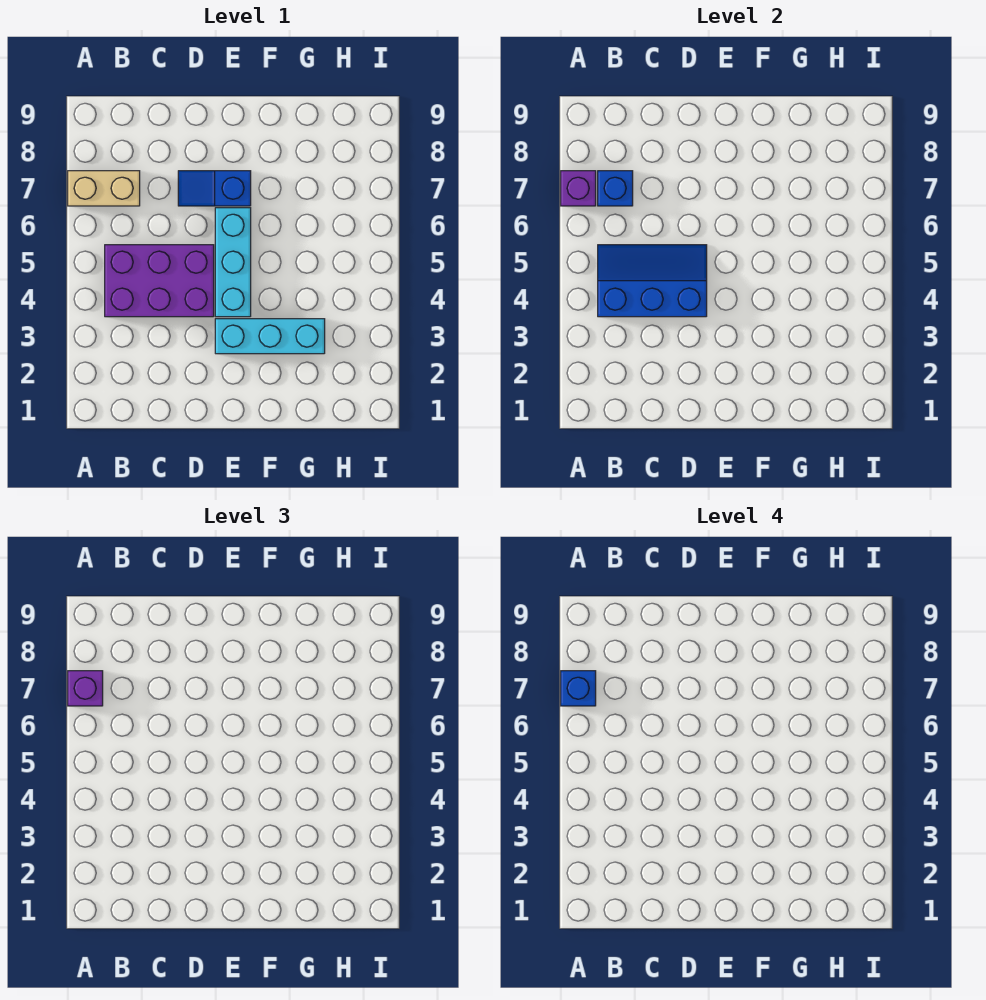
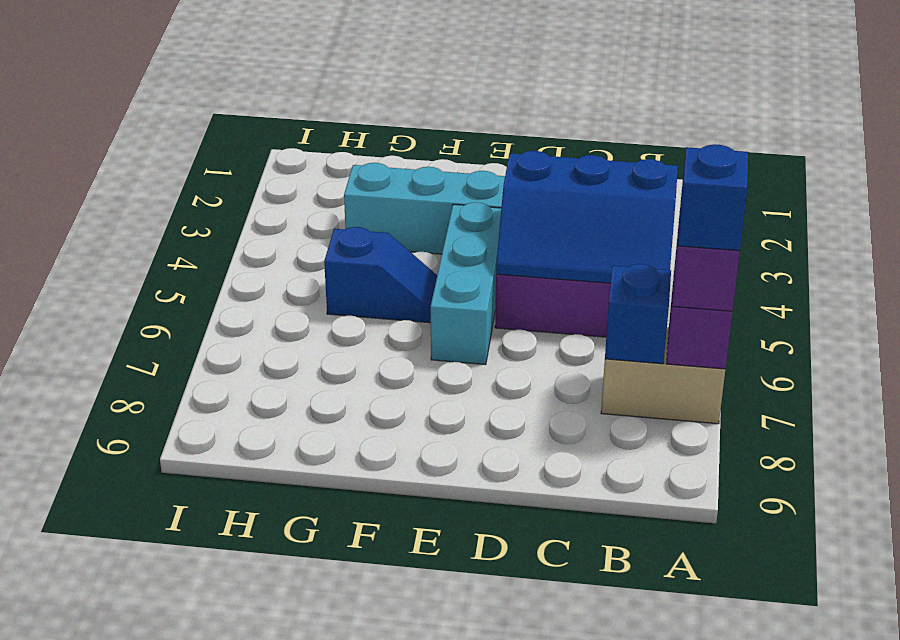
blue 1x2 slope [178,171,251,206] -> blue 1x2 slope moved to [324,227,437,323]

